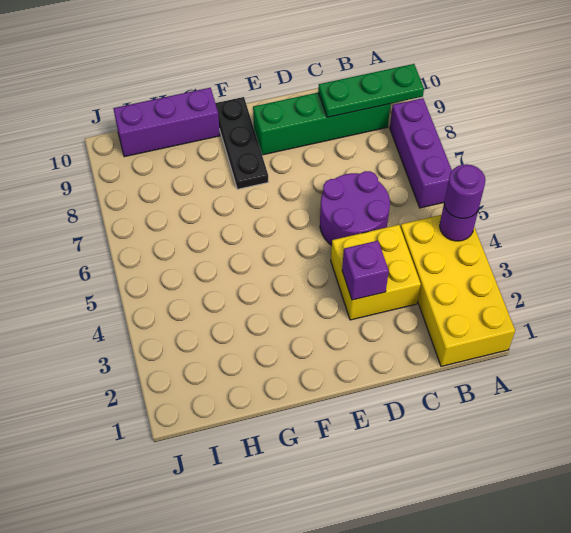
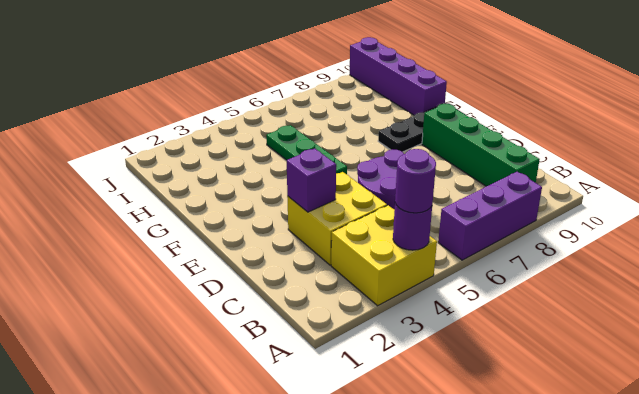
yellow 2x4 brick [400,215,515,366] -> yellow 2x2 brick [331,205,437,306]
green 1x3 plate [318,64,424,117] -> green 1x3 plate moved to [266,125,347,174]
purple 1x3 brick [113,88,220,157] -> purple 1x4 brick [350,37,447,115]

